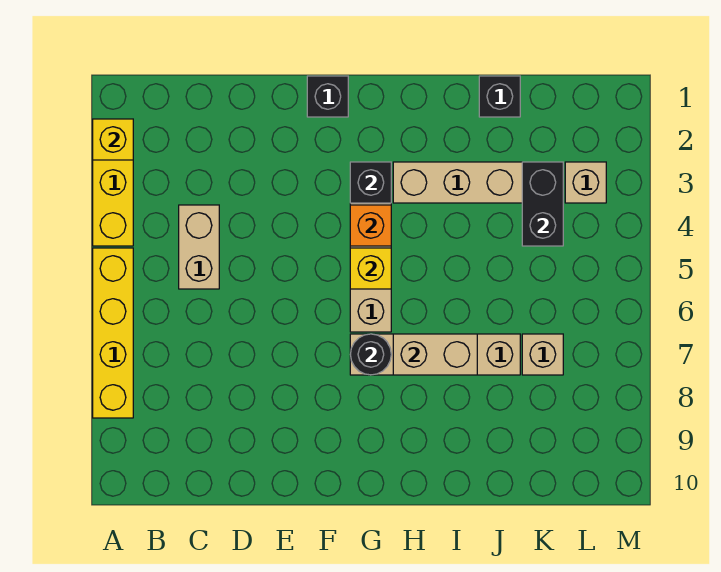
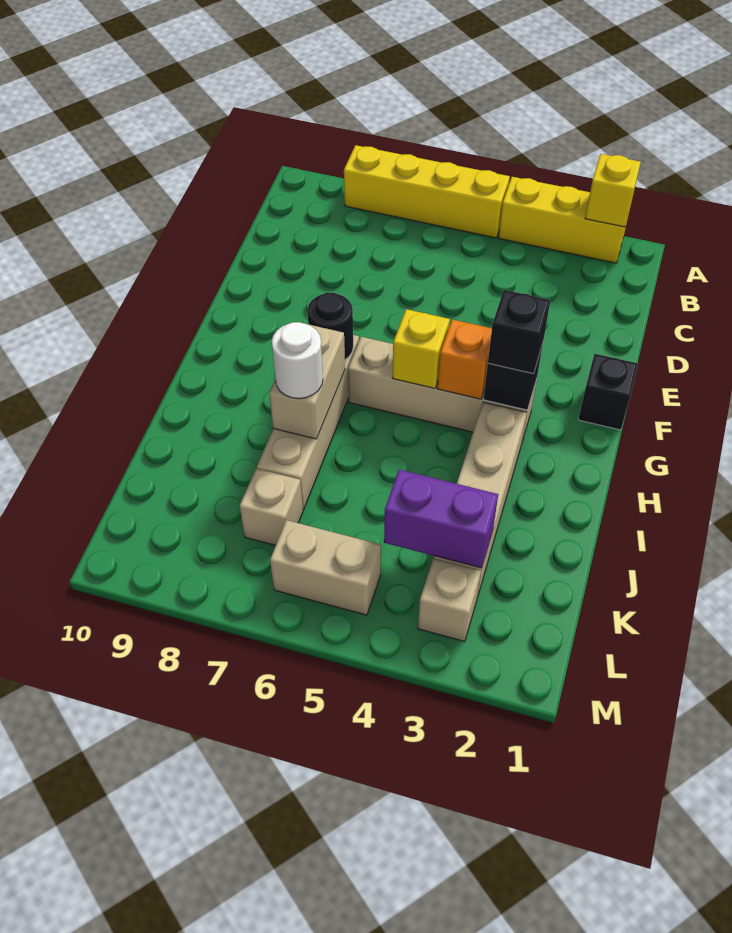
tan 1x2 brick [179,205,219,289] -> tan 1x2 brick moved to [270,520,381,615]
none -> white 1x1 round brick [272,322,323,399]
black 1x1 brick [479,76,520,117] -> black 1x1 brick moved to [488,290,550,374]
black 1x2 brick [522,162,563,246] -> purple 1x2 brick [384,470,498,568]

